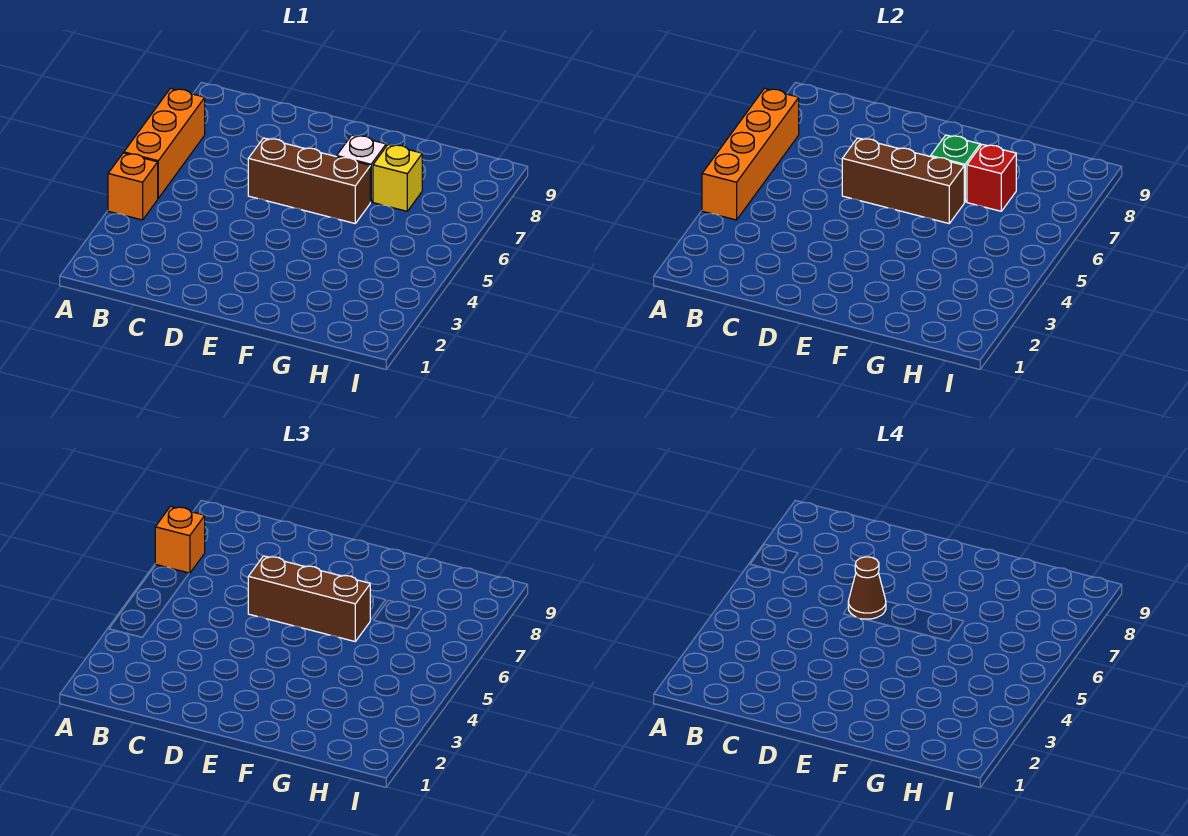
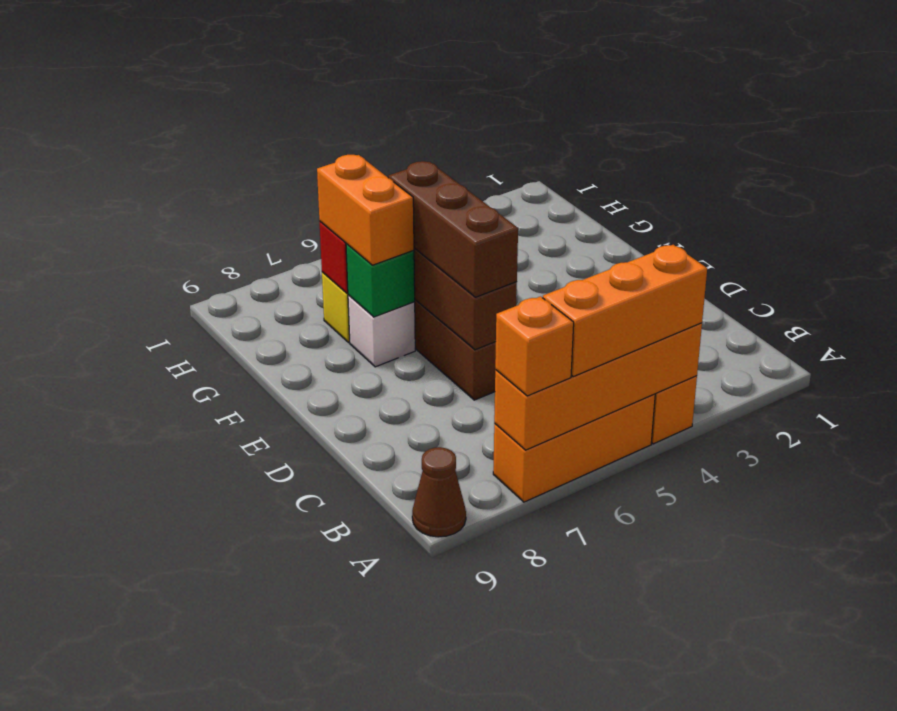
none -> orange 1x3 brick [543,245,707,377]
brown 1x1 cone [848,557,886,619] -> brown 1x1 cone moved to [412,447,466,537]
none -> orange 1x2 brick [317,155,414,265]

